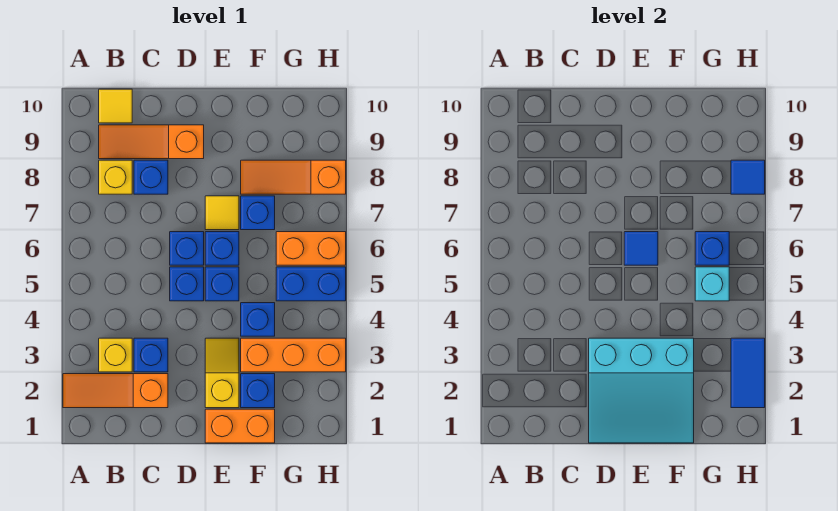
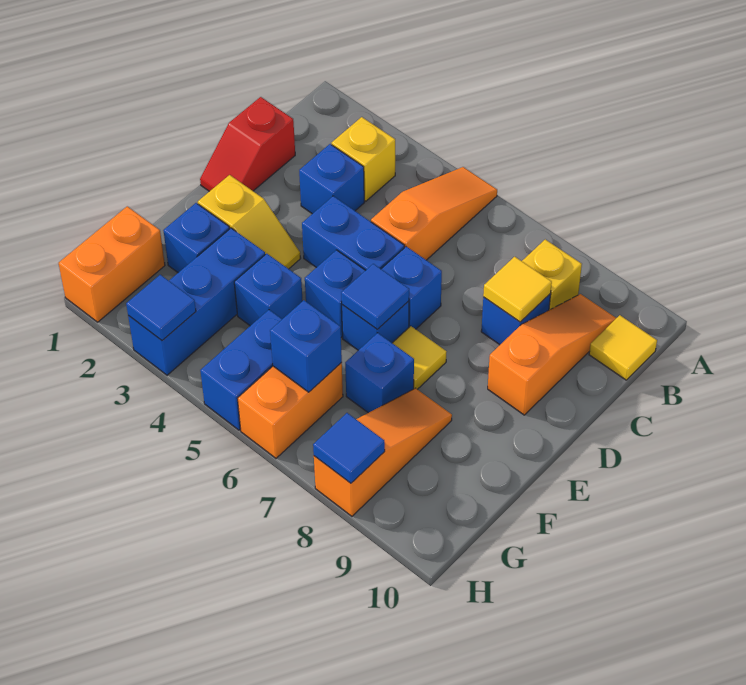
orange 1x3 slope [63,374,168,408] -> orange 1x3 slope moved to [371,167,497,260]
none -> red 1x2 slope [200,97,295,191]
none -> yellow 1x1 tile [483,257,552,322]
cyan 3x3 slope [589,338,694,443] -> none
blue 1x1 brick [170,267,204,301] -> blue 1x2 brick [302,196,404,270]
orange 1x2 brick [205,409,275,443] -> orange 1x2 brick moved to [59,206,165,322]
orange 1x3 brick [241,338,346,372] -> blue 1x3 brick [128,228,265,375]
cyan 1x1 brick [695,267,729,301] -> none
blue 1x2 tile [731,338,765,408] -> blue 1x1 tile [126,275,196,340]

